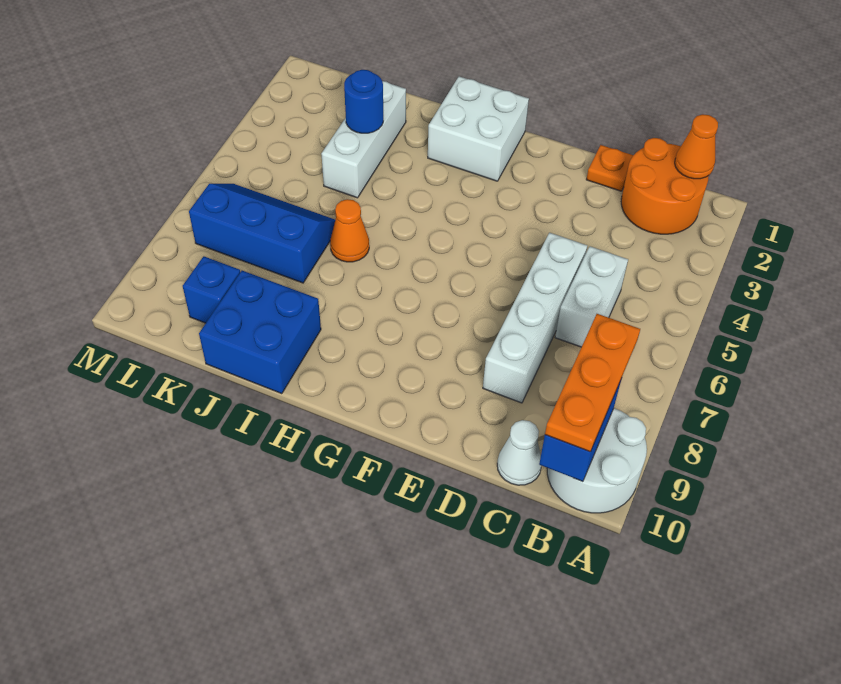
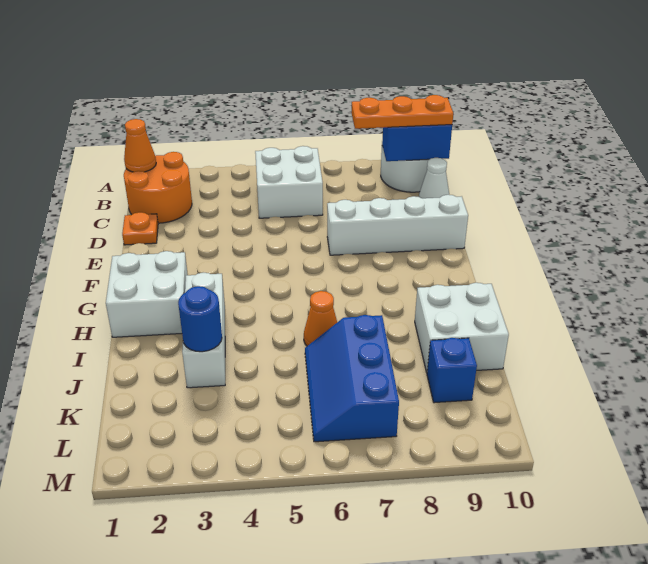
white 1x2 brick [555,246,628,347] -> white 2x2 brick [255,146,323,218]
white 1x4 brick [483,233,587,403] -> white 1x4 brick moved to [327,195,468,255]
blue 2x2 brick [199,271,321,394] -> white 2x2 brick [415,283,509,372]
white 1x3 brick [321,81,406,198] -> white 1x3 brick turned to [182,273,225,388]

